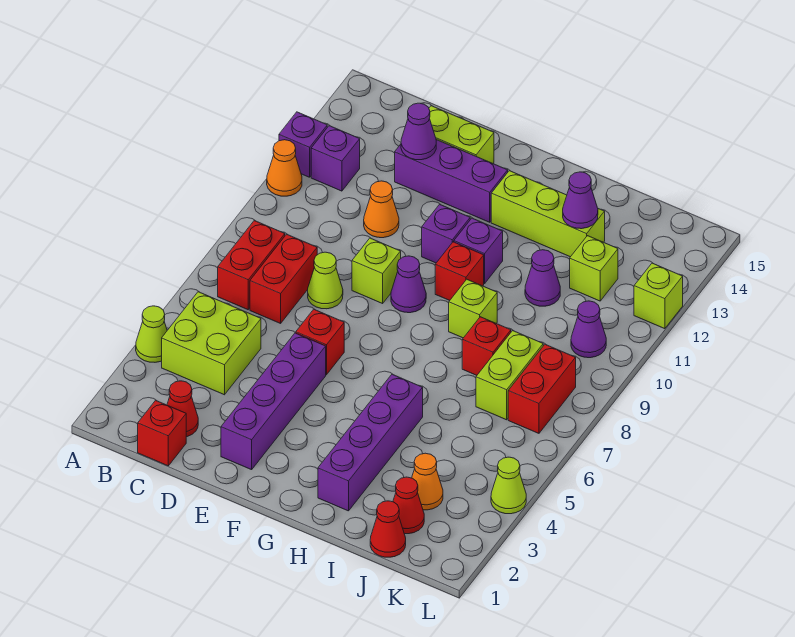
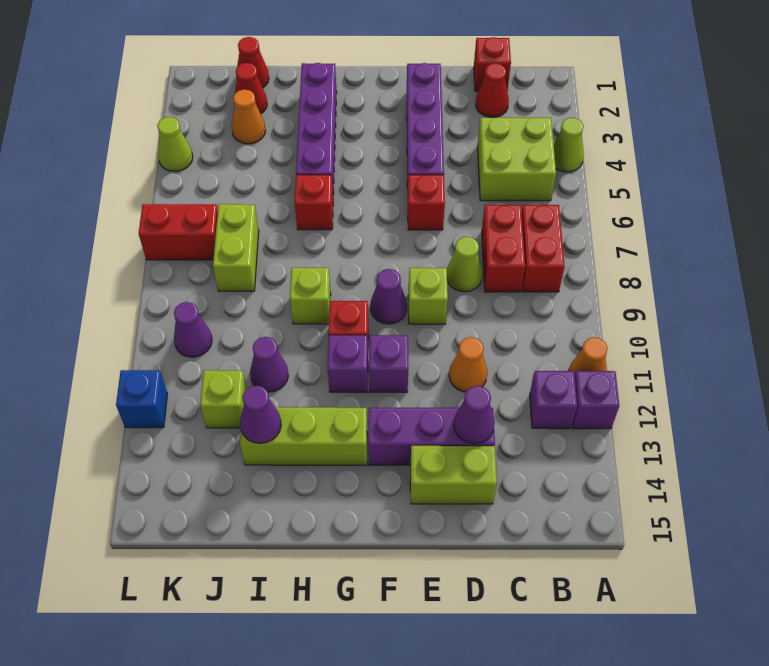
red 1x1 brick [462,317,511,375] -> red 1x1 brick moved to [295,175,333,230]
red 1x2 brick [508,344,576,433] -> red 1x2 brick turned to [139,204,218,260]
lime 1x1 brick [634,263,683,329] -> blue 1x1 brick [116,370,167,428]

